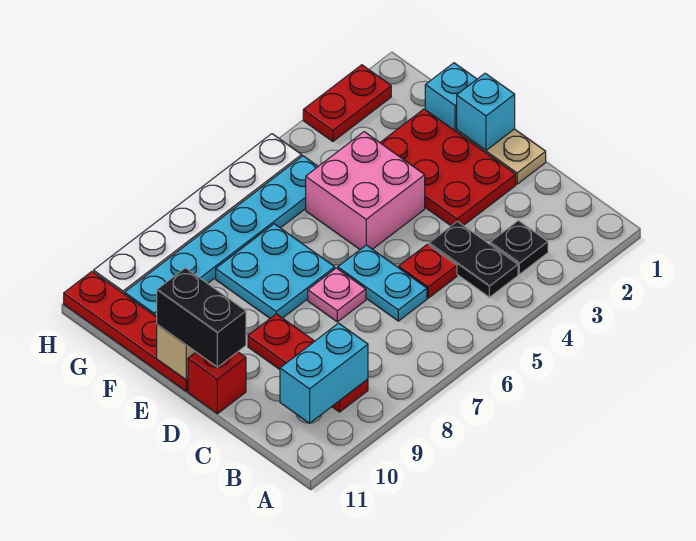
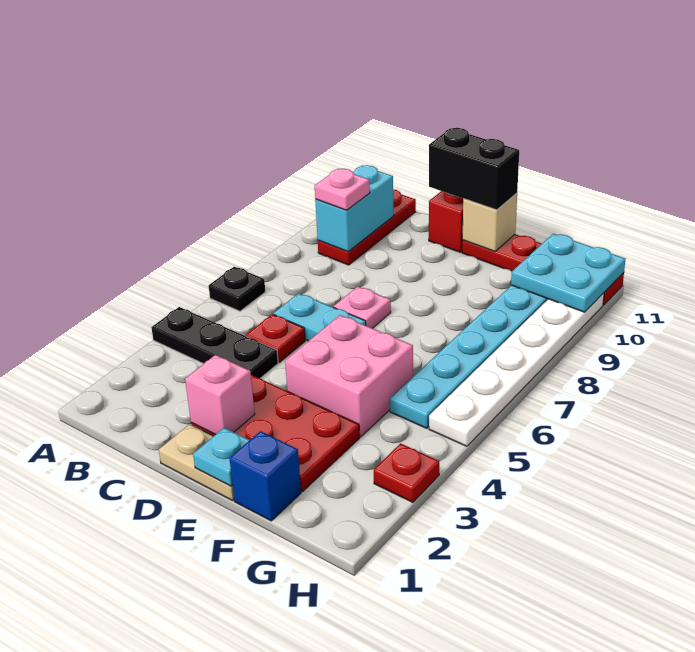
black 1x1 plate [490,221,548,274] -> black 1x1 plate moved to [209,267,265,311]
black 1x2 plate [429,221,518,297] -> black 1x3 plate [151,307,278,378]
red 1x3 plate [248,314,368,412] -> red 1x3 plate turned to [318,190,416,265]
none -> pink 1x1 plate [315,169,370,210]
none -> pink 1x1 brick [185,355,255,435]
cyan 1x1 brick [457,73,515,150] -> cyan 1x1 plate [193,428,249,486]
cyan 2x2 plate [216,224,335,318] -> cyan 2x2 plate moved to [511,234,625,312]
cyan 1x1 brick [425,63,477,132] -> blue 1x1 brick [229,431,301,521]
red 1x2 plate [303,65,391,141] -> red 1x1 plate [374,443,439,502]

